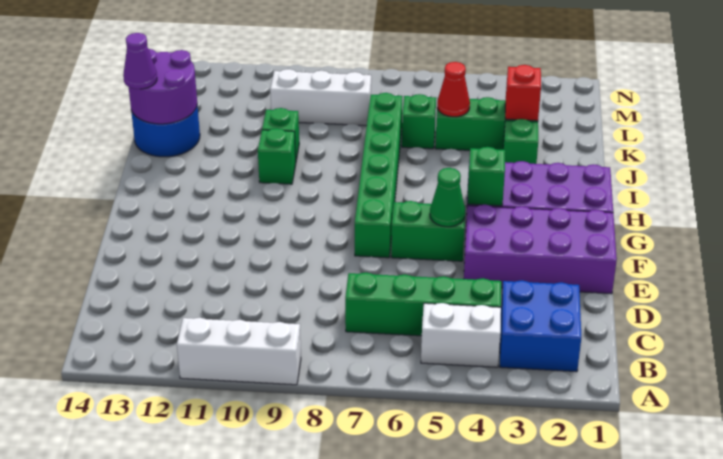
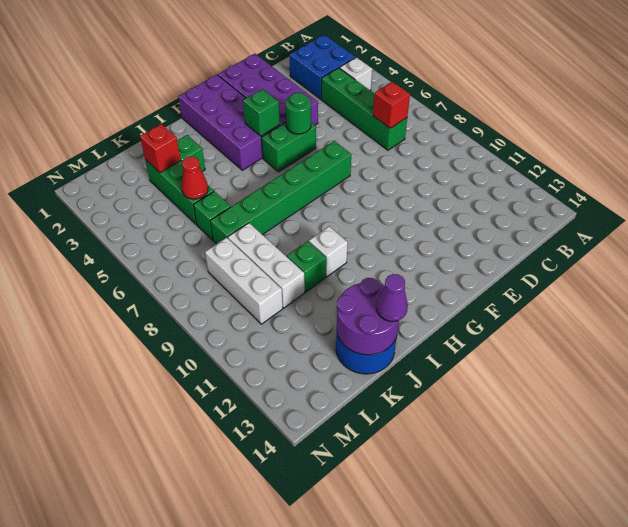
white 1x3 brick [177,318,301,385] -> white 1x3 brick moved to [228,223,305,308]
white 1x2 brick [421,303,501,367] -> white 1x1 brick [340,57,372,91]
none -> red 1x1 brick [373,82,410,128]
green 1x2 brick [391,201,465,261] -> green 1x2 brick turned to [262,122,316,172]
green 1x1 cone [430,168,465,227] -> green 1x1 round brick [286,93,311,134]
green 1x1 brick [258,128,296,184] -> white 1x1 brick [309,226,348,277]

